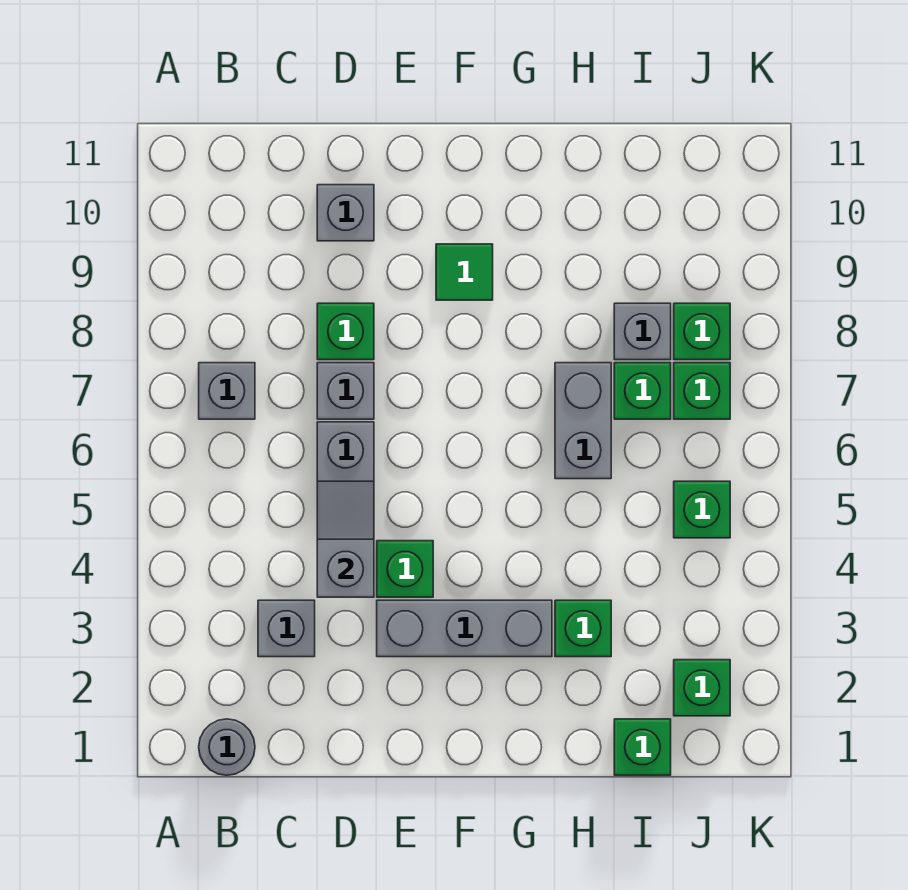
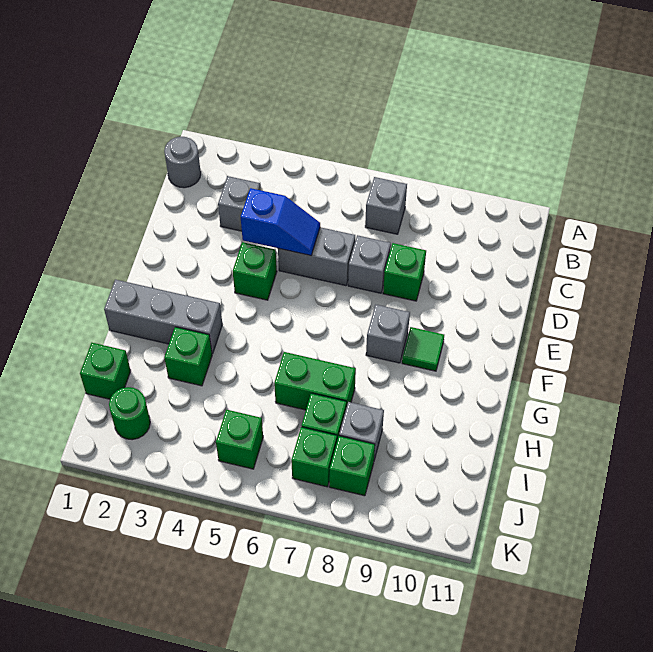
grey 1x2 slope [317,481,374,597] -> blue 1x2 slope [241,188,320,255]
grey 1x1 brick [317,185,374,241] -> grey 1x1 brick moved to [366,305,410,363]
grey 1x3 brick [377,600,552,657] -> grey 1x3 brick turned to [104,280,222,354]
grey 1x2 brick [555,363,611,479] -> green 1x2 brick [274,352,356,410]
green 1x1 brick [674,660,730,716] -> green 1x1 round brick [109,387,150,440]

